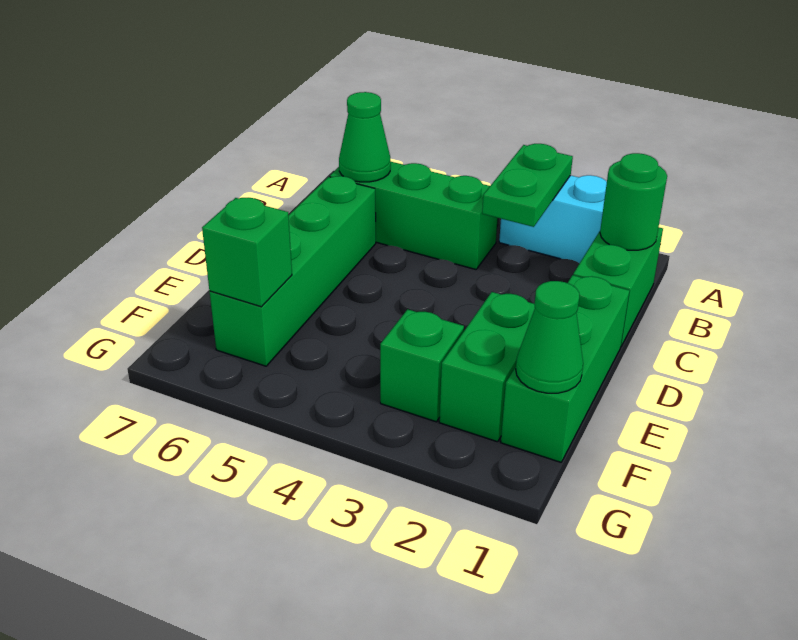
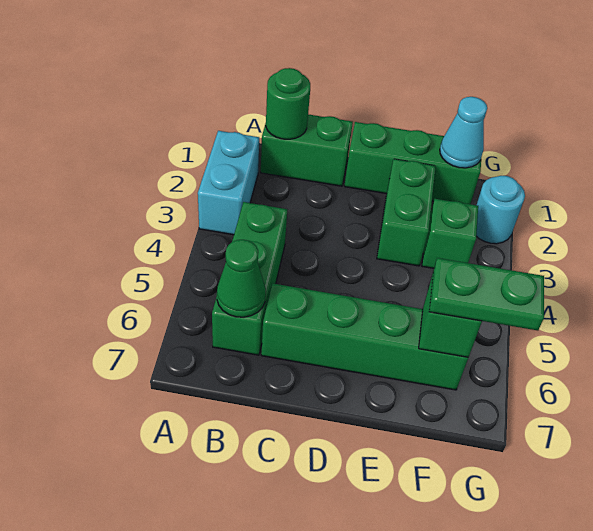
green 1x2 plate [482,144,573,227] -> green 1x2 plate moved to [429,258,544,330]
green 1x2 brick [439,292,535,442] -> green 1x2 brick turned to [377,159,436,266]
green 1x1 cone [516,281,583,393] -> cyan 1x1 cone [440,97,487,168]
none -> cyan 1x1 round brick [476,176,525,244]

